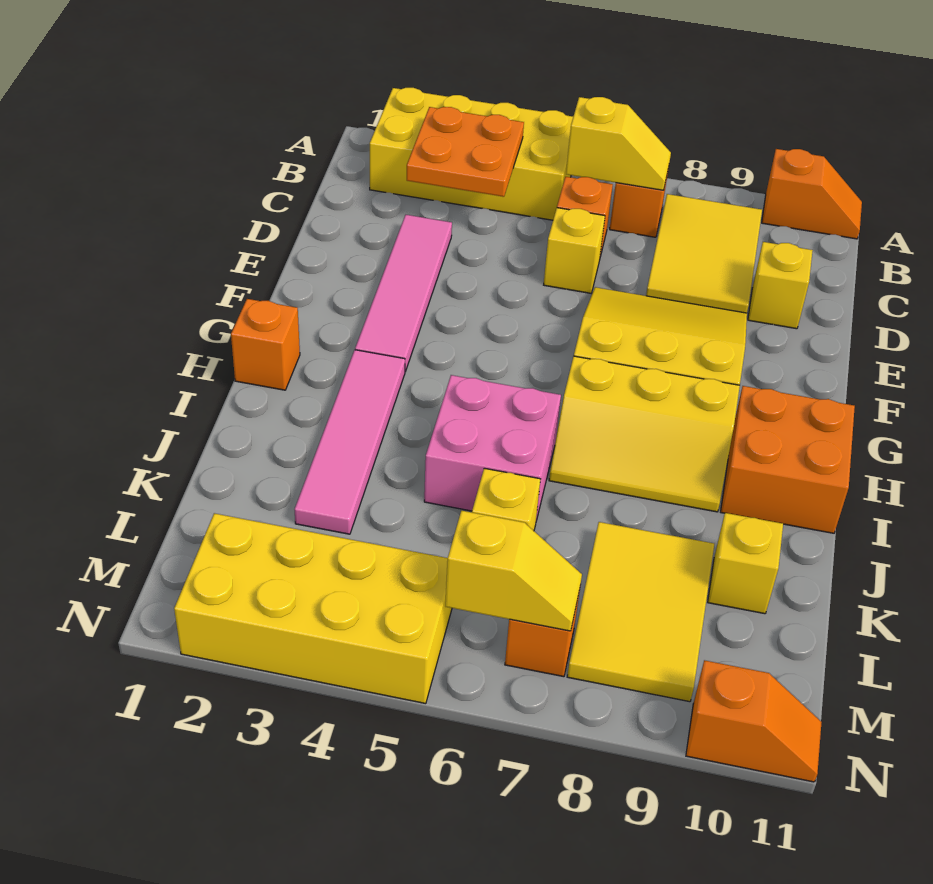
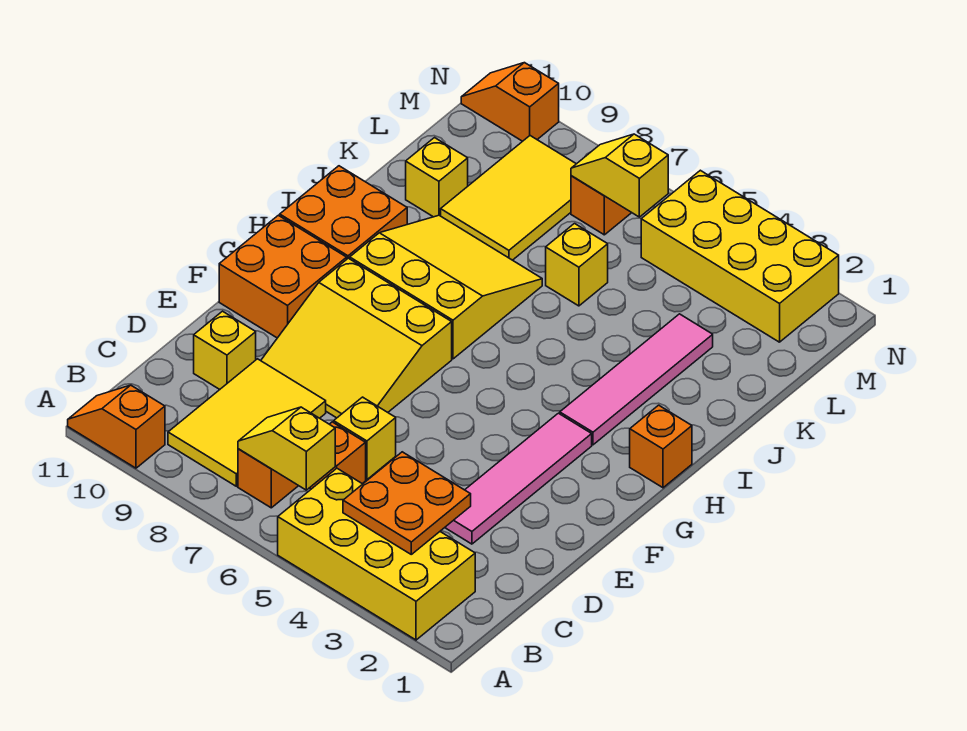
none -> orange 2x2 brick [219,215,347,338]
yellow 2x3 slope [549,356,740,512] -> yellow 3x3 slope [350,215,542,359]
pink 2x2 brick [424,375,561,521] -> none

